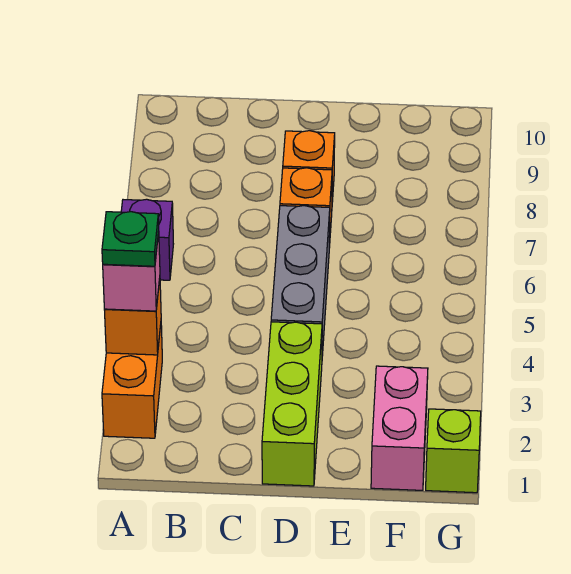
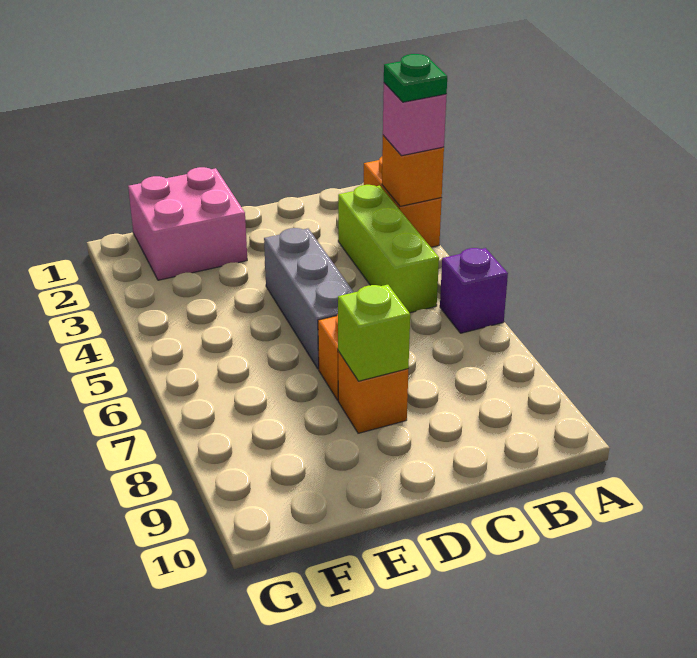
lime 1x3 brick [262,322,322,486] -> lime 1x3 brick moved to [338,185,439,313]
pink 1x2 brick [371,366,428,490] -> pink 2x2 brick [128,167,247,280]
lime 1x1 brick [426,409,481,493] -> lime 1x1 brick moved to [338,285,410,381]

